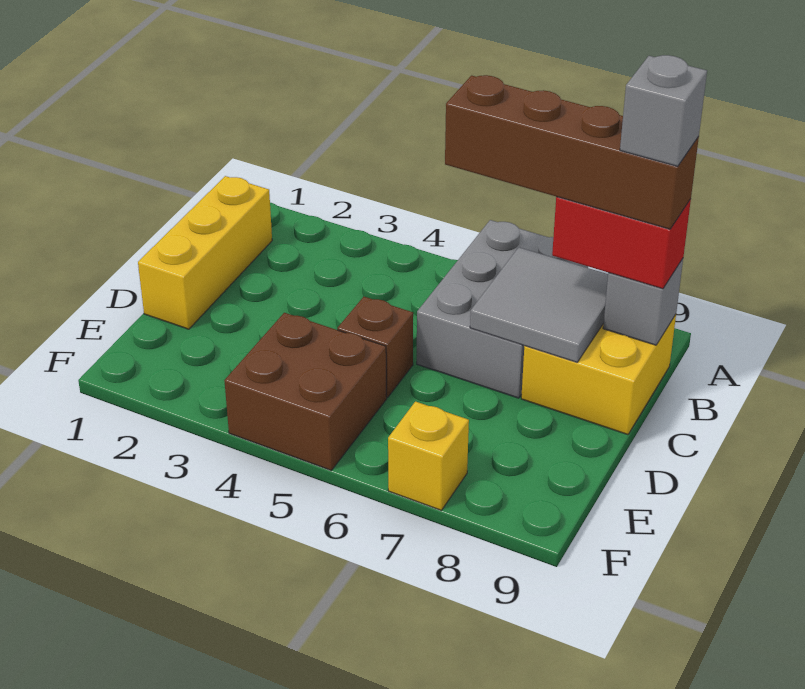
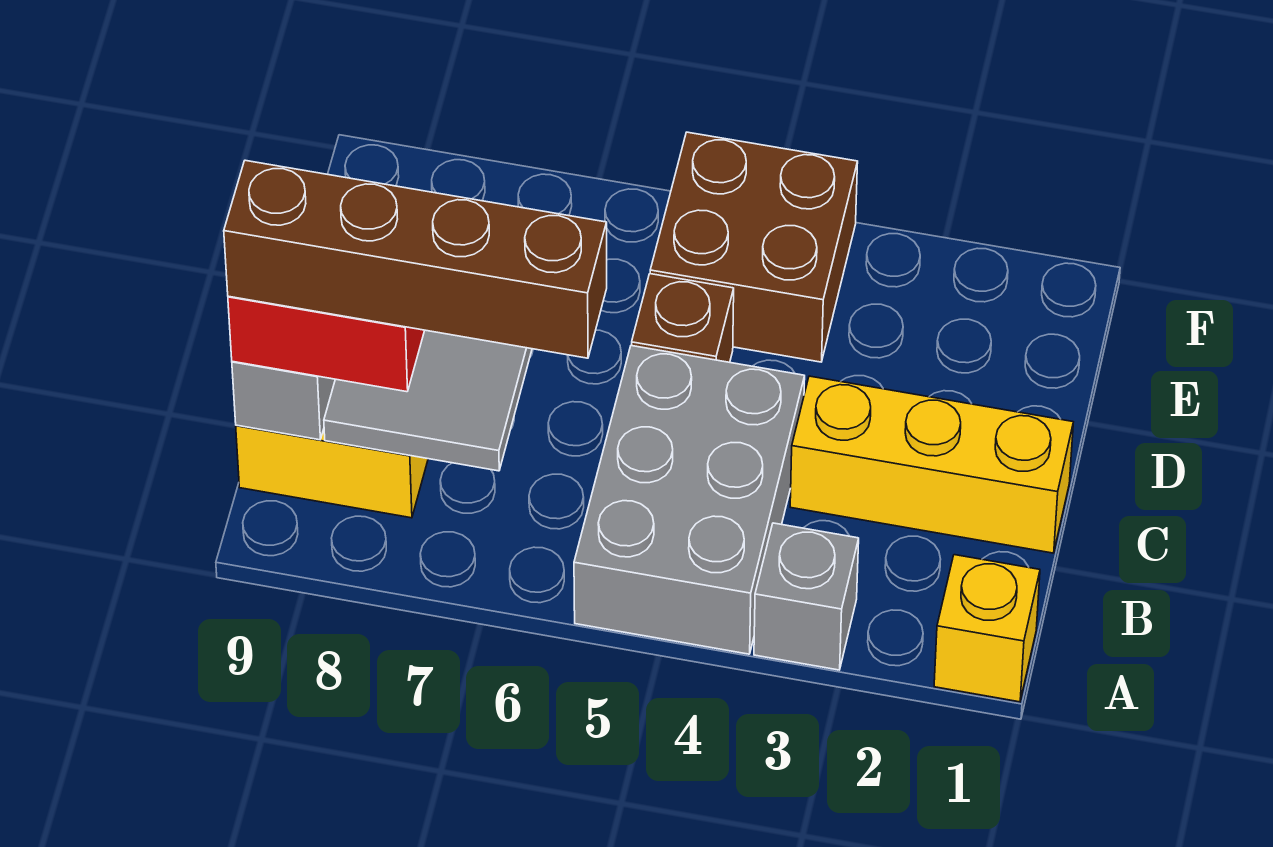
grey 2x3 brick [417,220,588,398] -> grey 2x3 brick moved to [574,346,805,654]
yellow 1x3 brick [138,176,272,329] -> yellow 1x3 brick turned to [790,376,1073,553]
grey 1x1 brick [620,55,707,166] -> grey 1x1 brick moved to [754,523,859,670]
yellow 1x1 brick [388,402,469,510] -> yellow 1x1 brick moved to [934,555,1040,702]

